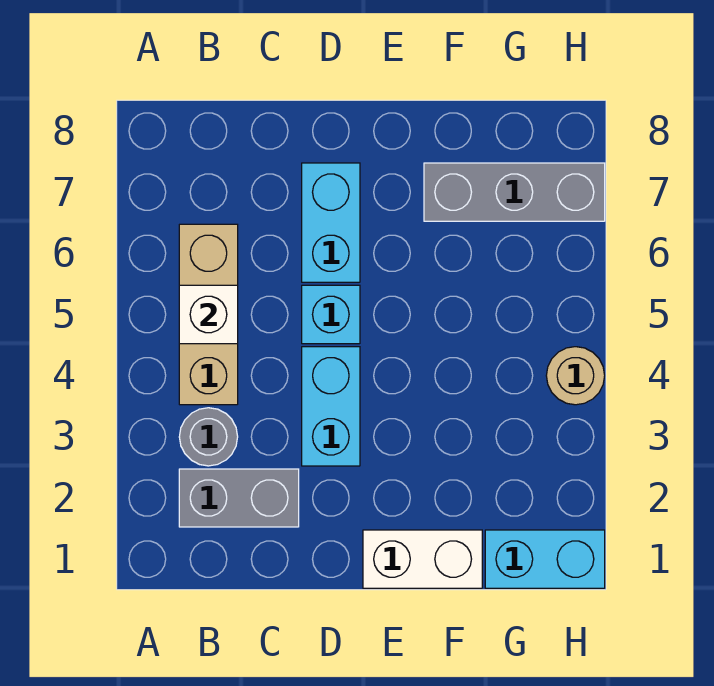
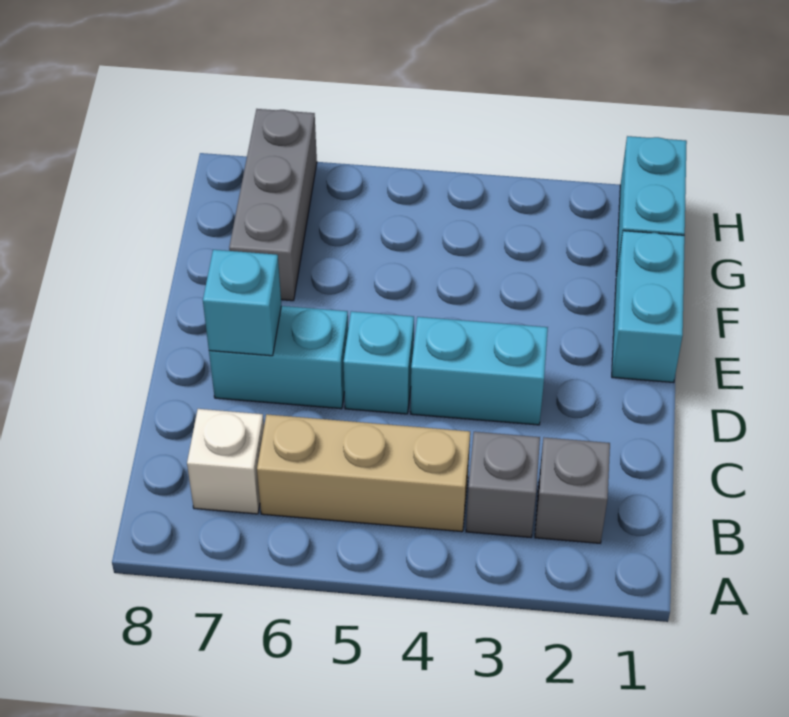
grey 1x2 brick [179,469,299,527] -> grey 1x1 brick [535,437,610,543]
grey 1x1 round brick [179,408,238,466] -> grey 1x1 brick [466,432,540,537]
white 1x1 brick [179,285,238,344] -> white 1x1 brick moved to [187,409,264,514]
none -> cyan 1x1 brick [203,250,281,356]
white 1x2 brick [363,530,482,588] -> cyan 1x2 brick [612,231,685,383]
tan 1x1 round brick [546,347,605,405] -> none

